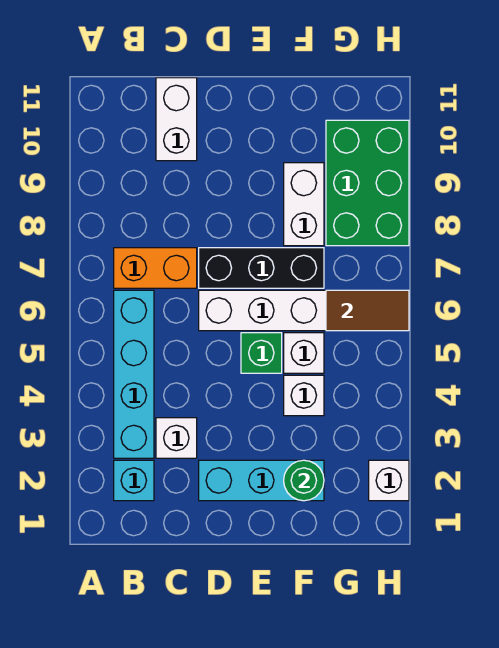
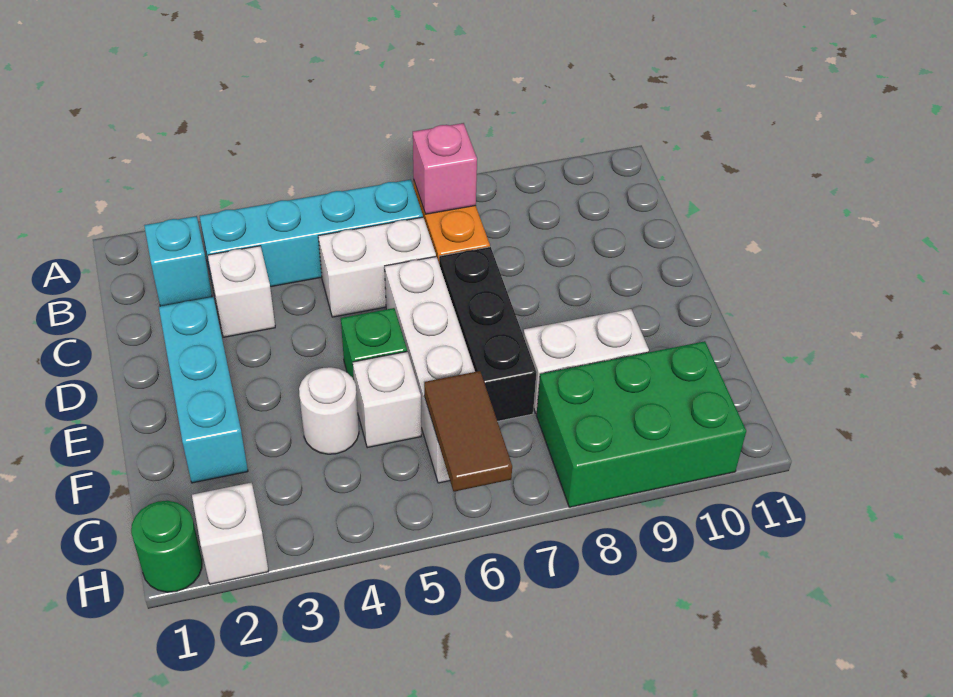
none -> pink 1x1 brick [413,123,477,214]
white 1x2 brick [156,78,197,161] -> white 1x2 brick moved to [318,217,436,317]
green 1x1 round brick [284,460,324,501] -> green 1x1 round brick moved to [131,501,202,592]
white 1x1 brick [284,375,324,416] -> white 1x1 round brick [299,367,359,454]

